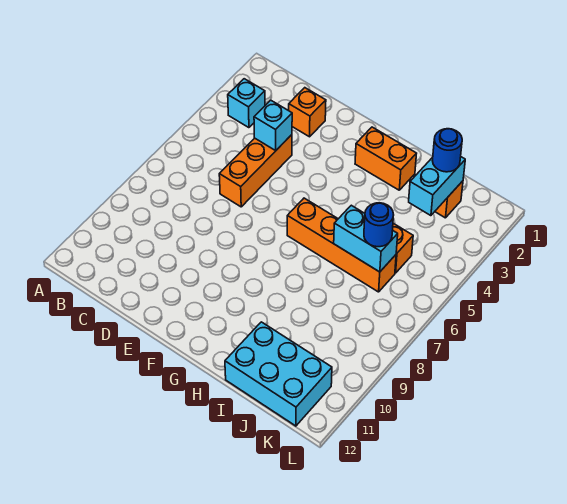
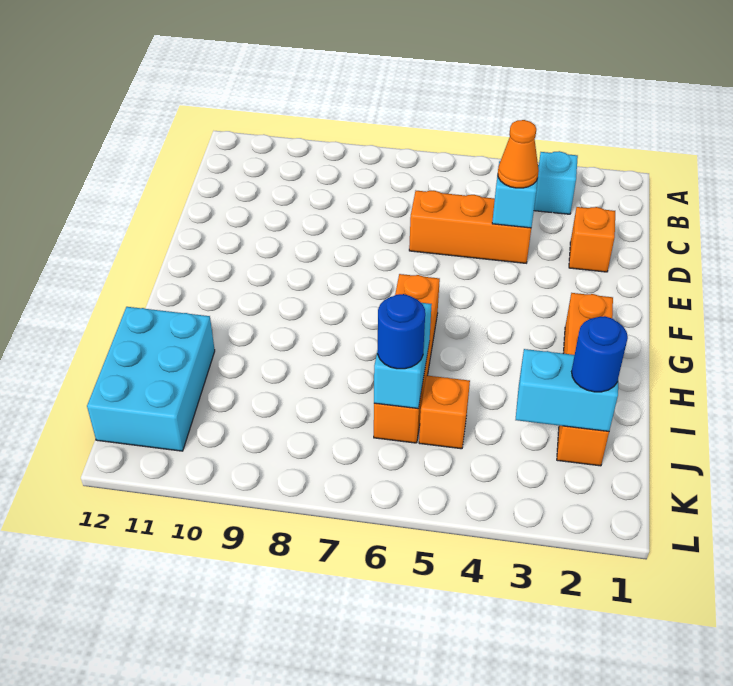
none -> orange 1x1 cone [498,120,539,188]

